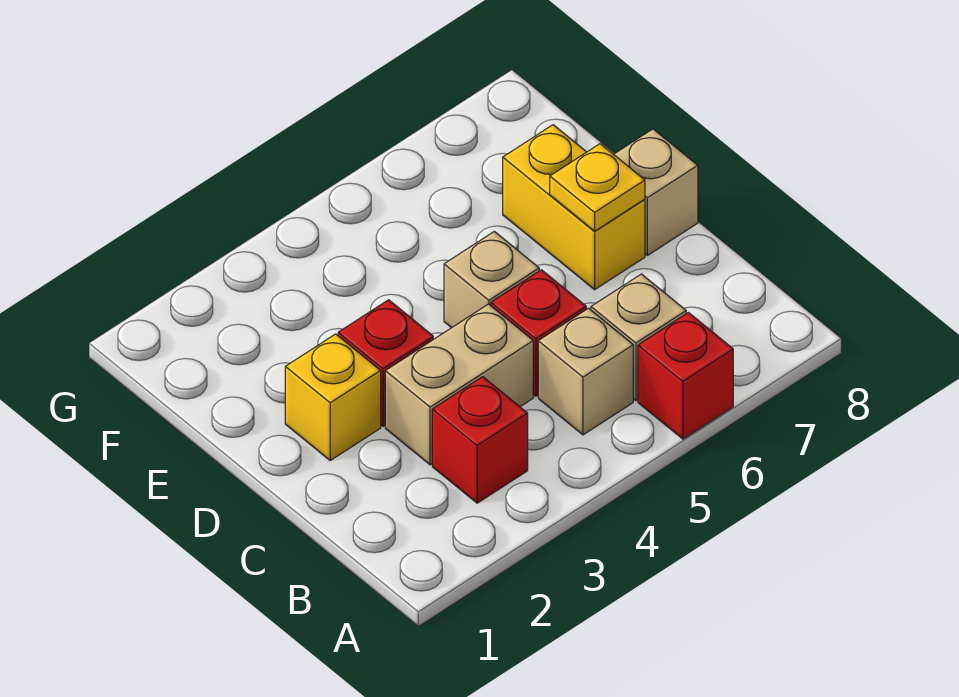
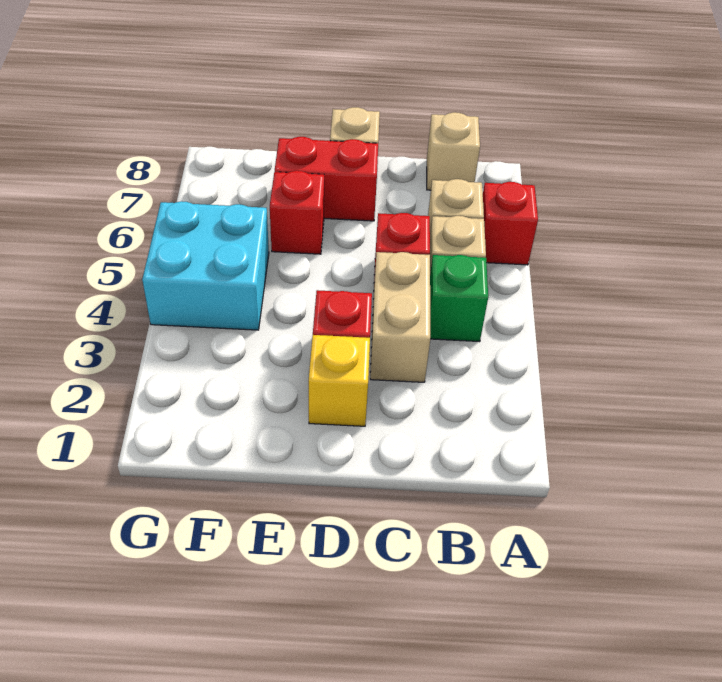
red 1x1 brick [432,377,528,503] -> red 1x1 brick moved to [270,171,324,254]
none -> green 1x1 brick [430,255,488,342]
tan 1x1 brick [444,231,539,328] -> tan 1x1 brick moved to [427,112,480,190]
yellow 1x2 brick [503,125,645,290] -> red 1x2 brick [275,137,378,221]
yellow 1x1 plate [550,144,645,231] -> none
none -> cyan 2x2 brick [142,201,269,330]

